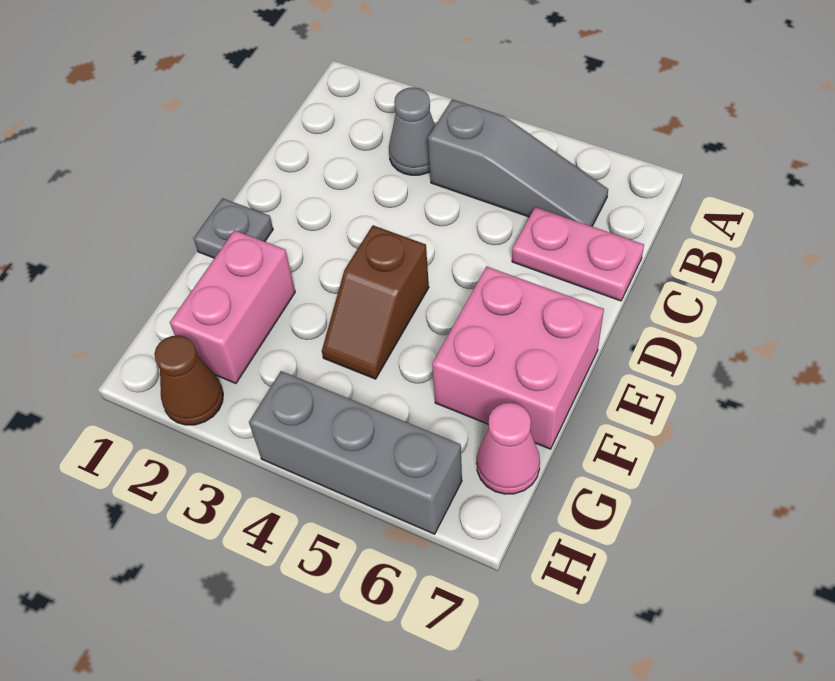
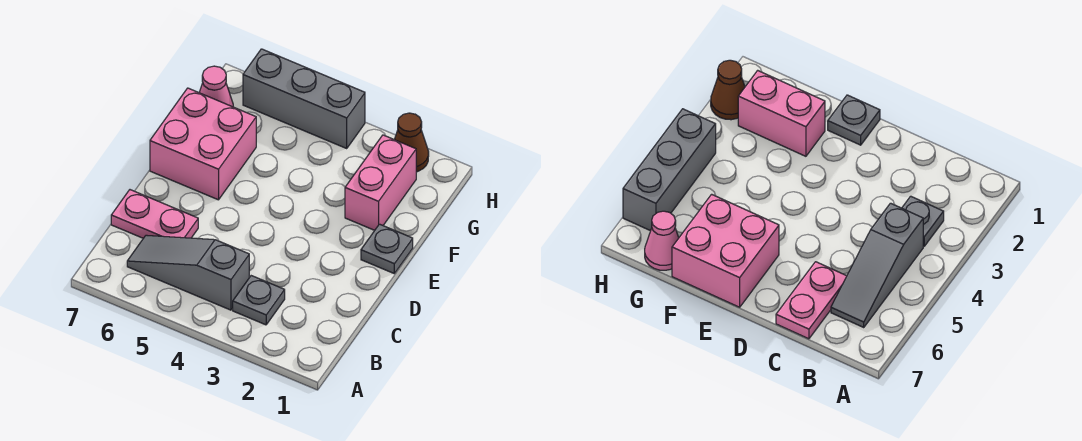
grey 1x1 cone [389,87,435,175] -> grey 1x1 plate [233,276,285,325]
brown 1x2 slope [322,225,429,379] -> none

